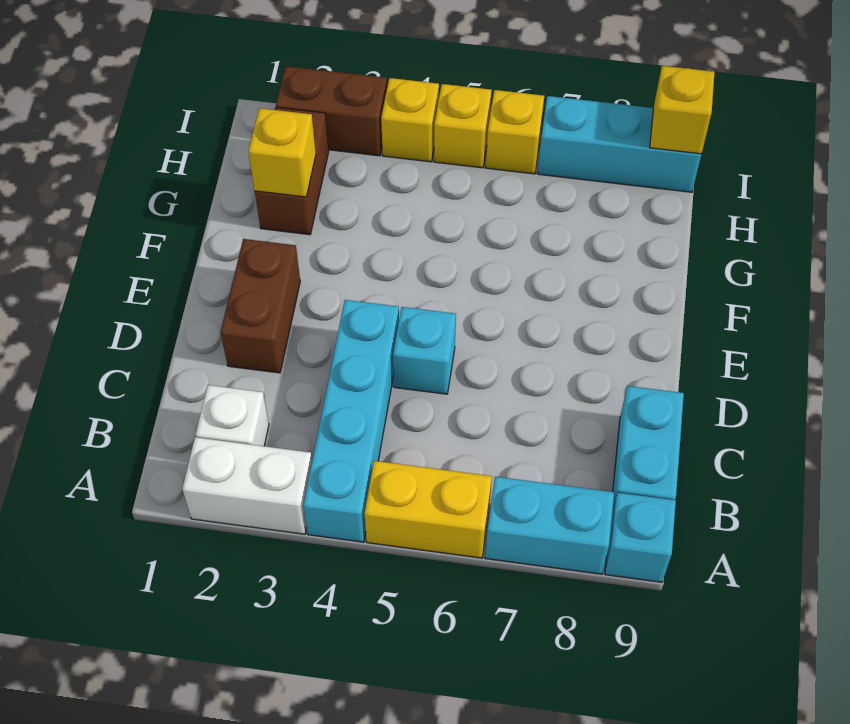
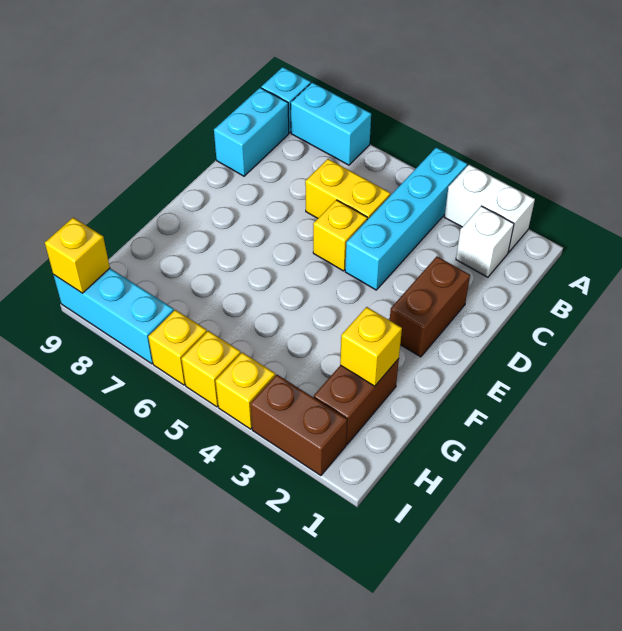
yellow 1x2 brick [364,461,492,558] -> yellow 1x2 brick moved to [305,159,390,220]
cyan 1x1 brick [393,307,456,394] -> yellow 1x1 brick [313,200,367,271]

